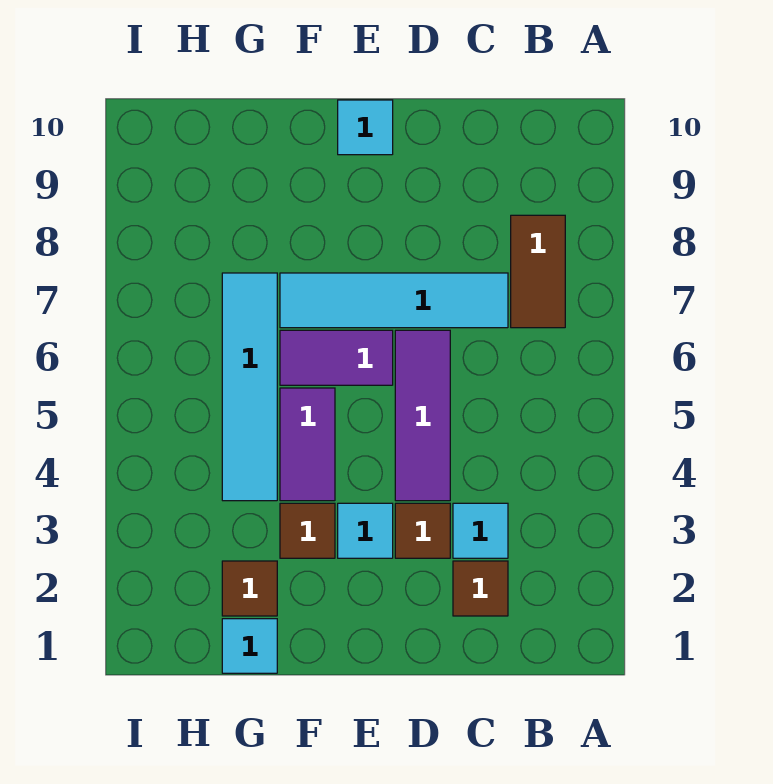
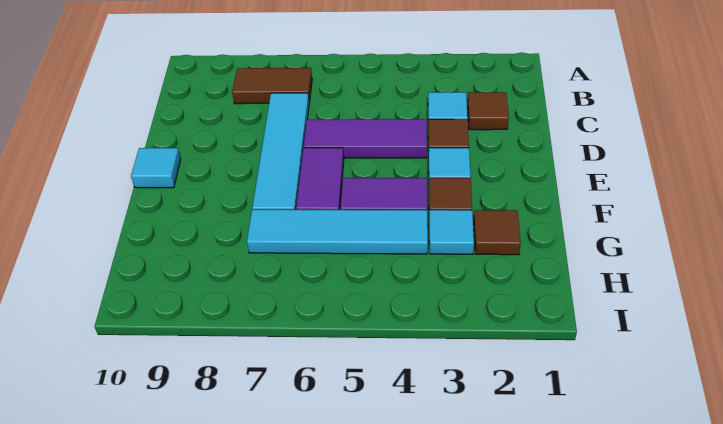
cyan 1x1 tile [222,619,277,673] -> cyan 1x1 tile moved to [429,210,474,254]

